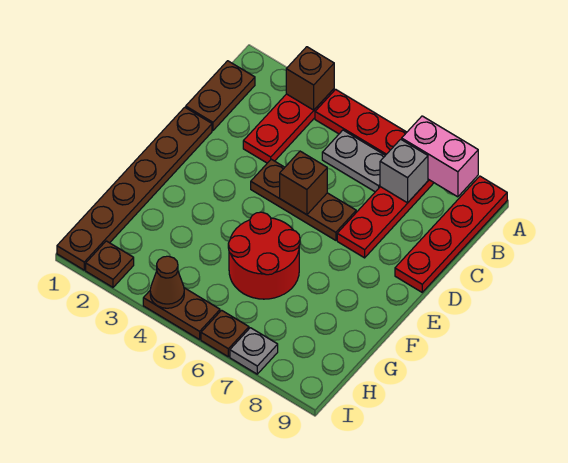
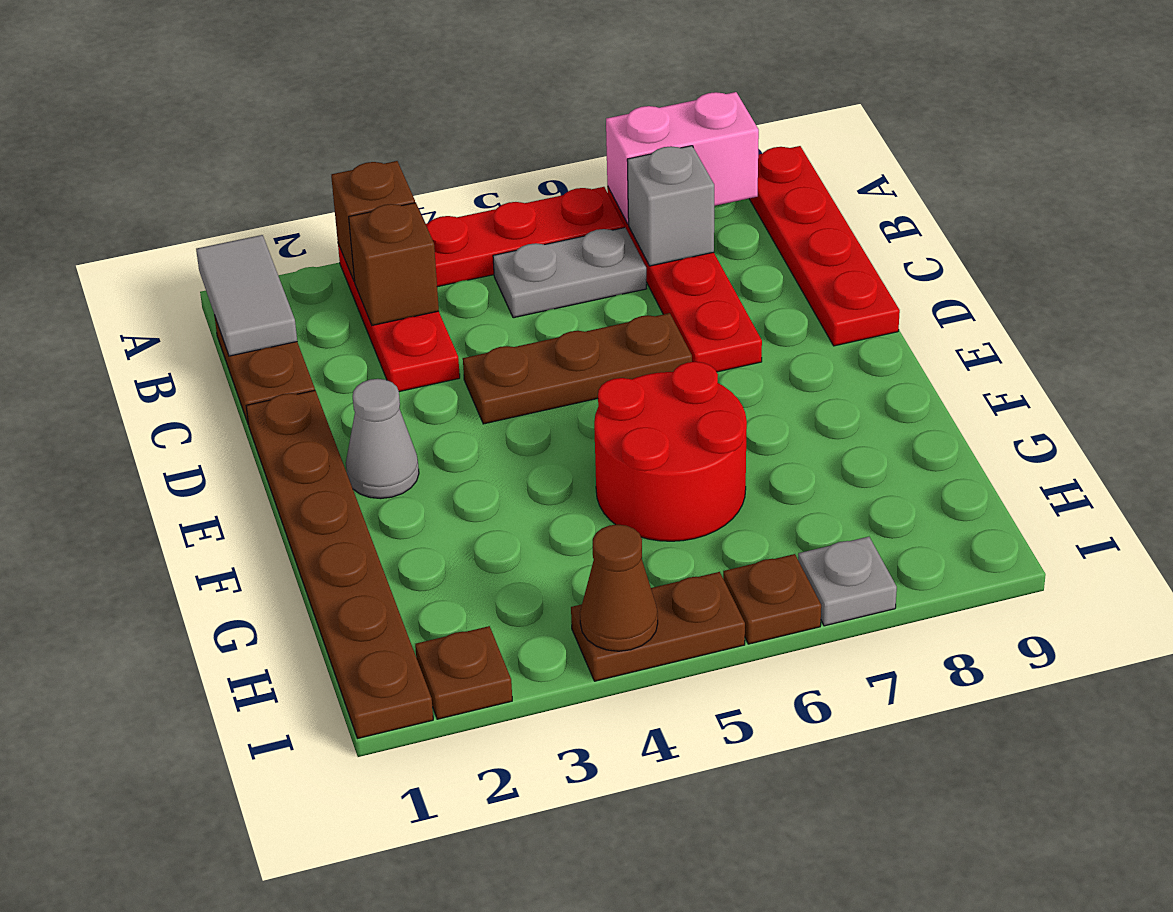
none -> grey 1x2 tile [196,235,297,356]
brown 1x1 brick [280,151,327,215] -> brown 1x1 brick moved to [349,203,439,325]
none -> grey 1x1 cone [346,379,419,499]

